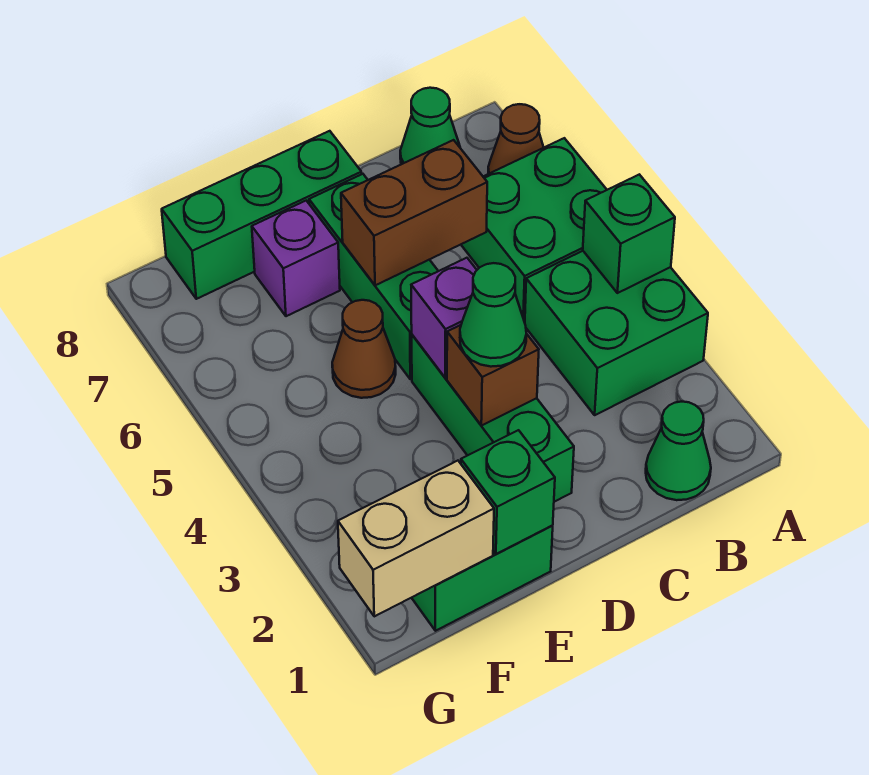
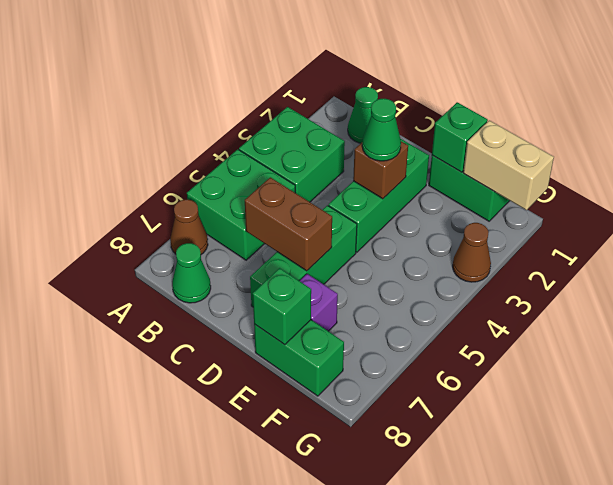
green 1x1 brick [583,174,675,293] -> green 1x1 brick moved to [253,268,311,345]
purple 1x1 brick [411,258,477,378] -> none
green 1x3 brick [162,131,362,299] -> green 1x2 brick [254,320,344,396]
brown 1x1 cone [332,300,396,398] -> brown 1x1 cone moved to [453,223,491,282]

